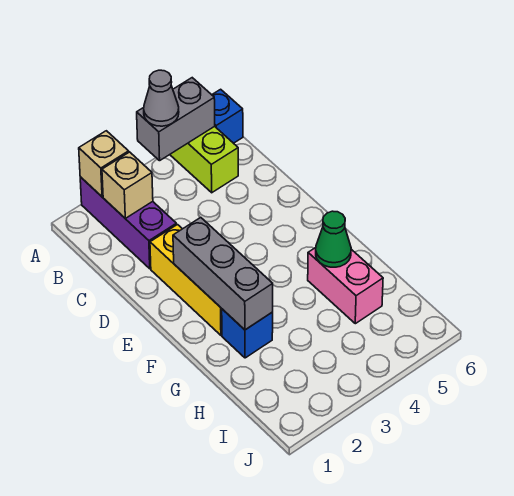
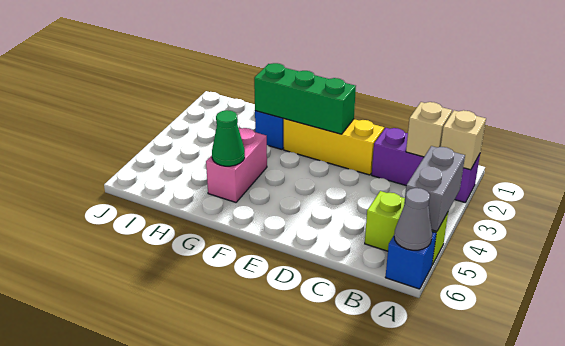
grey 1x1 cone [144,70,179,126] -> grey 1x1 cone moved to [394,188,432,250]
grey 1x3 brick [173,218,273,330] -> green 1x3 brick [254,63,356,134]
pink 1x2 brick [308,248,383,324] -> pink 1x2 brick turned to [206,128,267,202]

